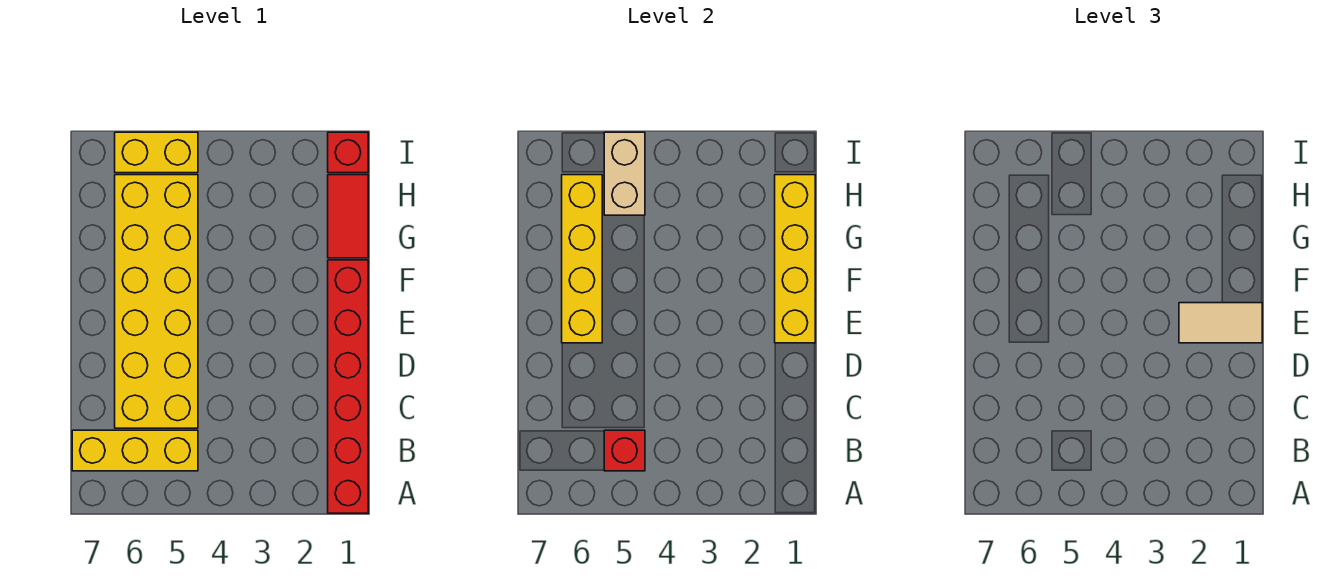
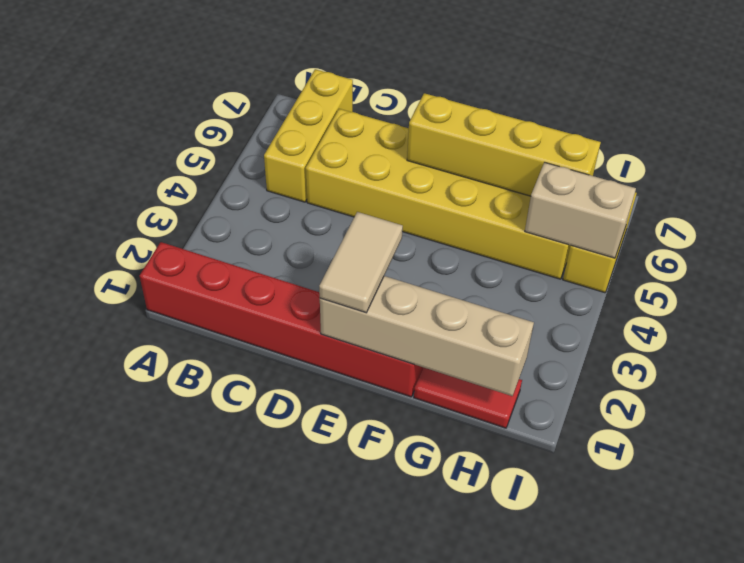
red 1x1 brick [604,430,645,471] -> none
yellow 1x4 brick [775,175,815,343] -> tan 1x4 brick [320,276,534,396]
red 1x1 brick [328,132,368,173] -> none

